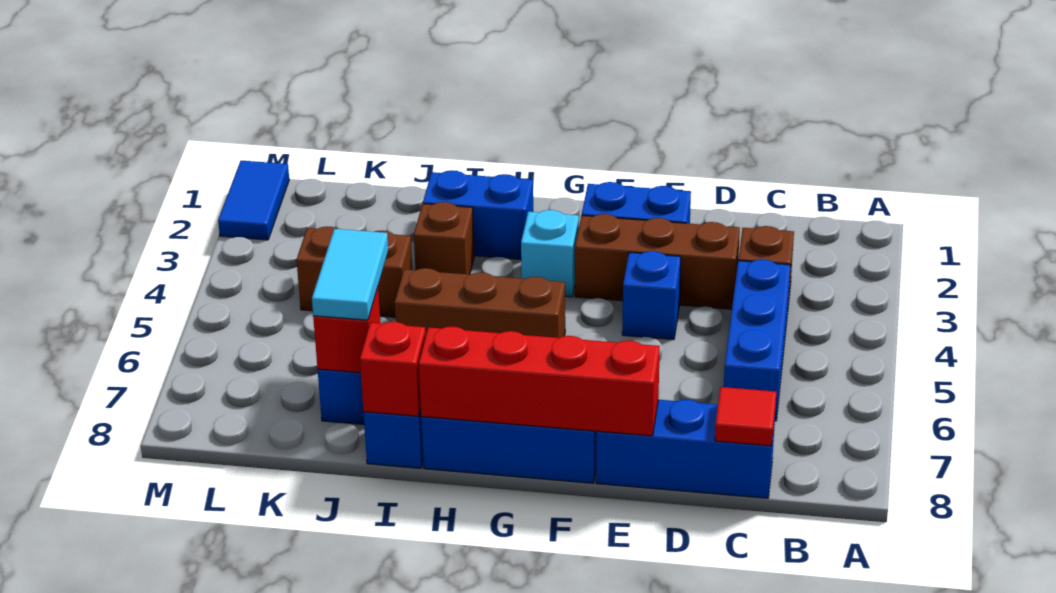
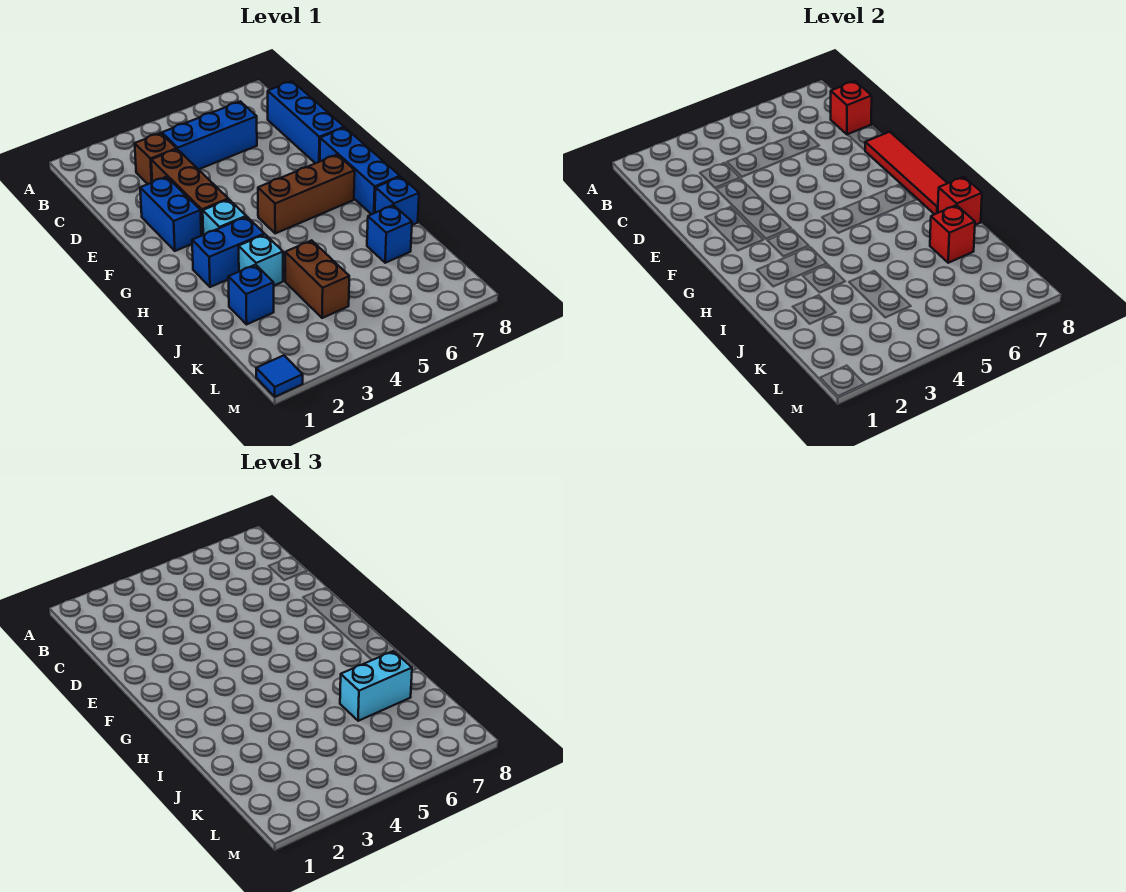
red 1x1 tile [715,387,776,446] -> red 1x1 brick [831,81,872,135]
blue 1x1 brick [622,251,681,339] -> blue 1x1 brick moved to [228,265,274,324]
red 1x4 brick [419,326,660,436] -> red 1x4 tile [865,132,948,214]
brown 1x3 brick [395,268,565,338] -> brown 1x3 brick turned to [258,155,355,233]
blue 1x2 brick [423,170,533,259] -> blue 1x2 brick turned to [192,217,264,287]
brown 1x1 brick [414,202,474,275] -> cyan 1x1 brick [239,235,283,285]
cyan 1x2 tile [312,229,388,320] -> cyan 1x2 brick [340,651,412,721]
blue 1x2 tile [218,161,289,240] -> blue 1x1 tile [256,355,303,397]

